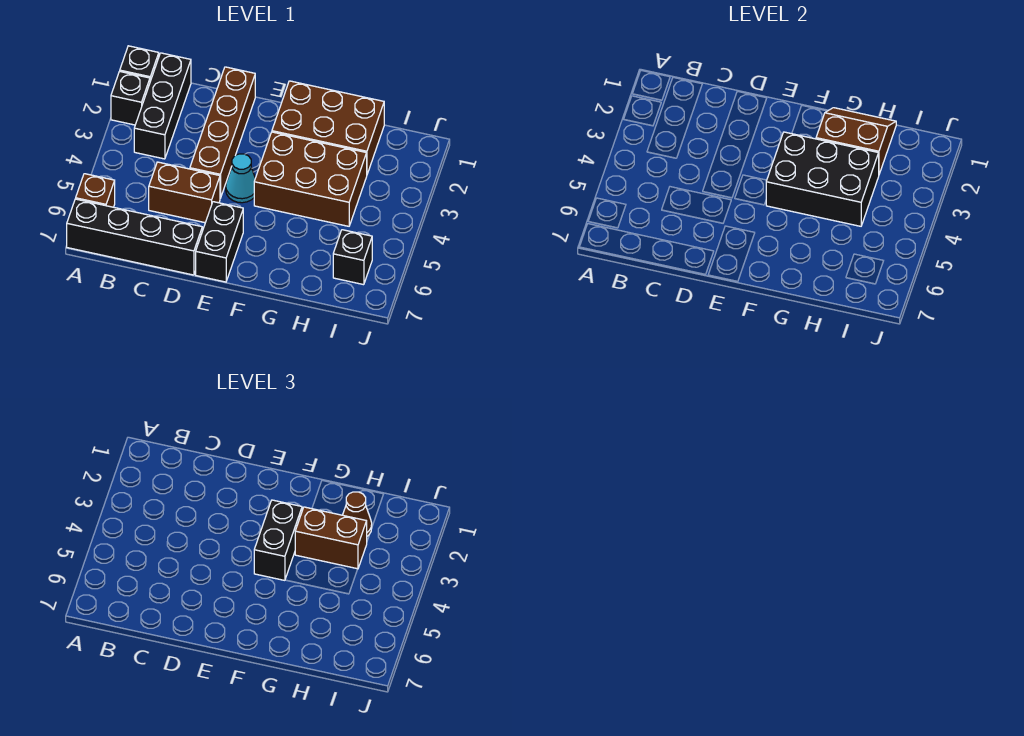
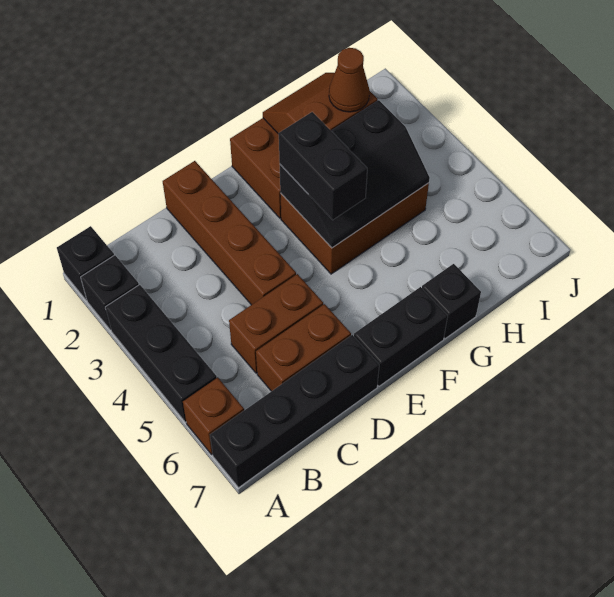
black 1x3 brick [134,53,191,159] -> black 1x3 brick moved to [105,285,217,422]
cyan 1x1 cone [226,154,255,203] -> none
black 1x2 brick [196,202,243,282] -> black 1x2 brick turned to [354,287,448,386]
black 2x3 brick [766,132,879,226] -> black 2x3 slope [280,100,430,248]
brown 1x2 brick [295,507,367,569] -> brown 1x2 brick moved to [256,304,351,391]
black 1x1 brick [333,230,372,285] -> black 1x1 brick moved to [422,264,481,339]

